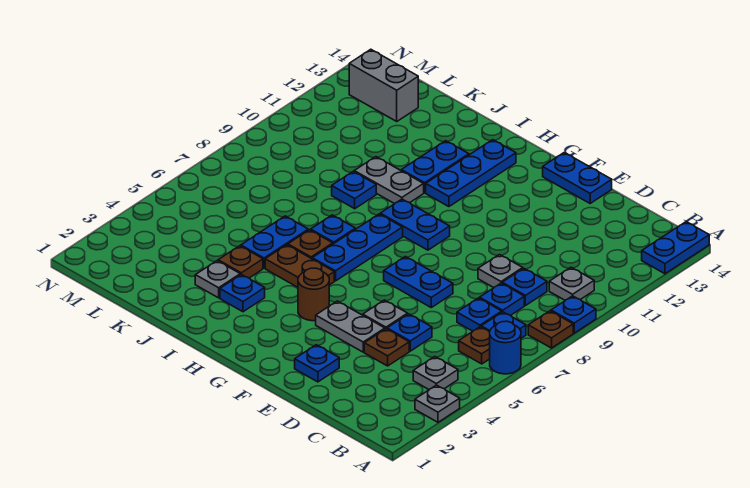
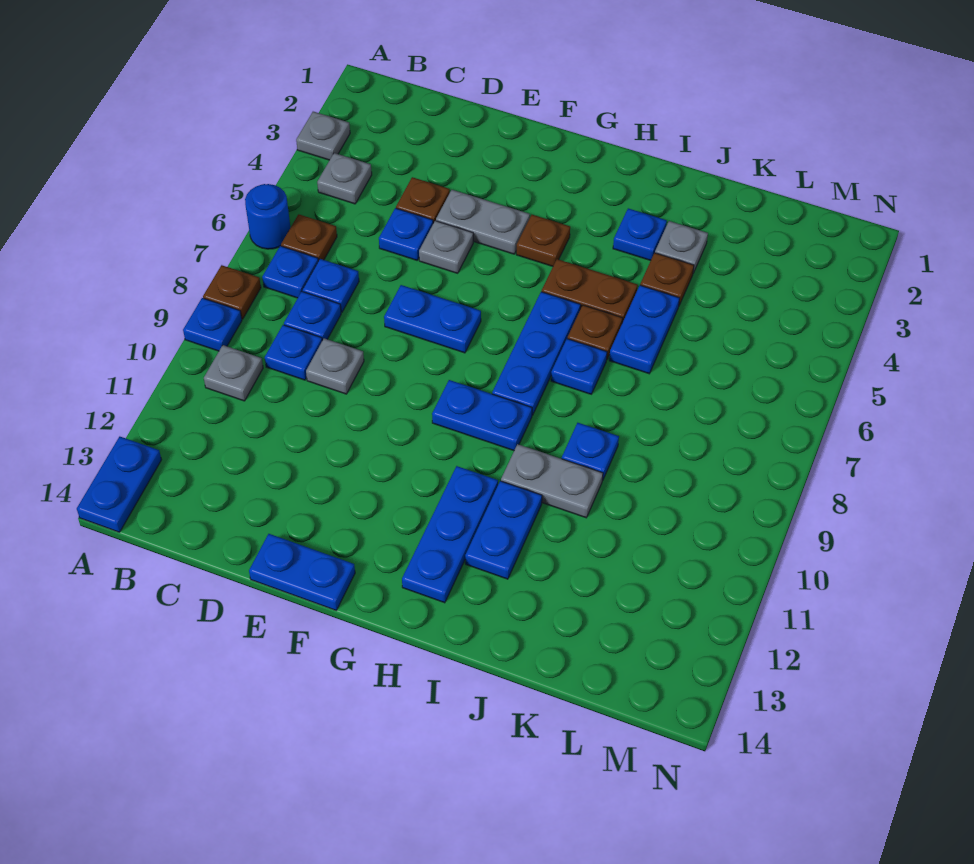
blue 1x1 plate [295,345,339,382] -> none
brown 1x1 round brick [298,268,329,321] -> brown 1x1 plate [516,215,570,266]
grey 1x2 brick [349,49,418,121] -> none

